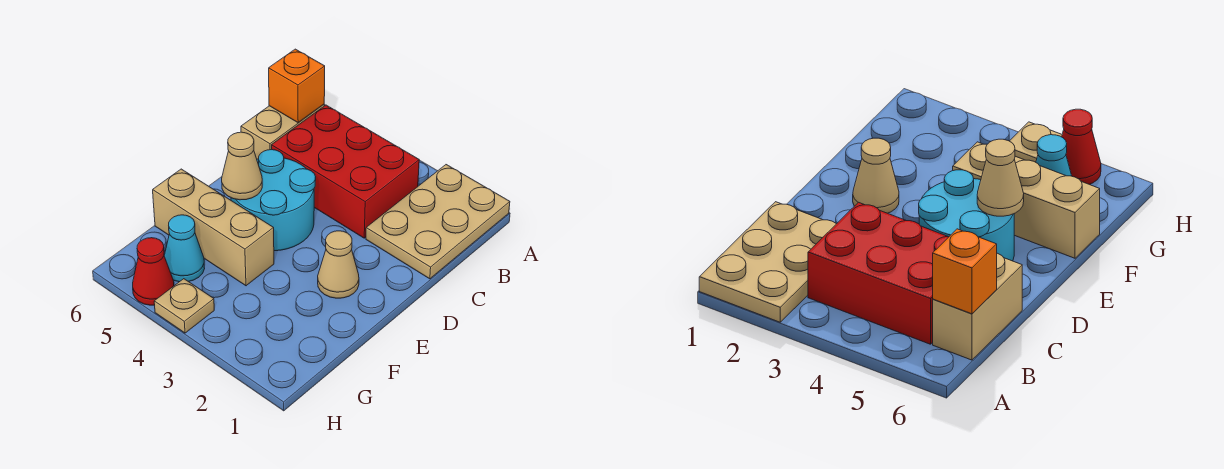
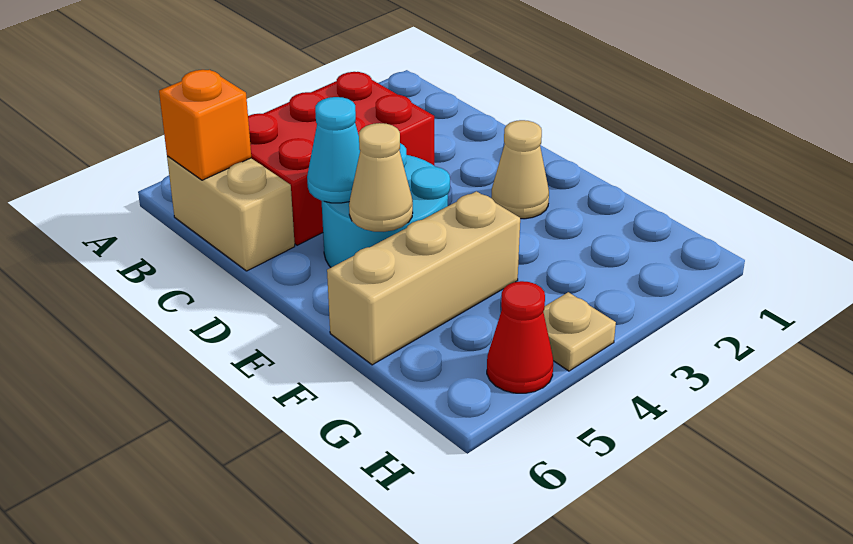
tan 2x3 plate [366,165,510,279] -> none
cyan 1x1 cone [164,215,205,282] -> cyan 1x1 cone moved to [307,97,360,203]

